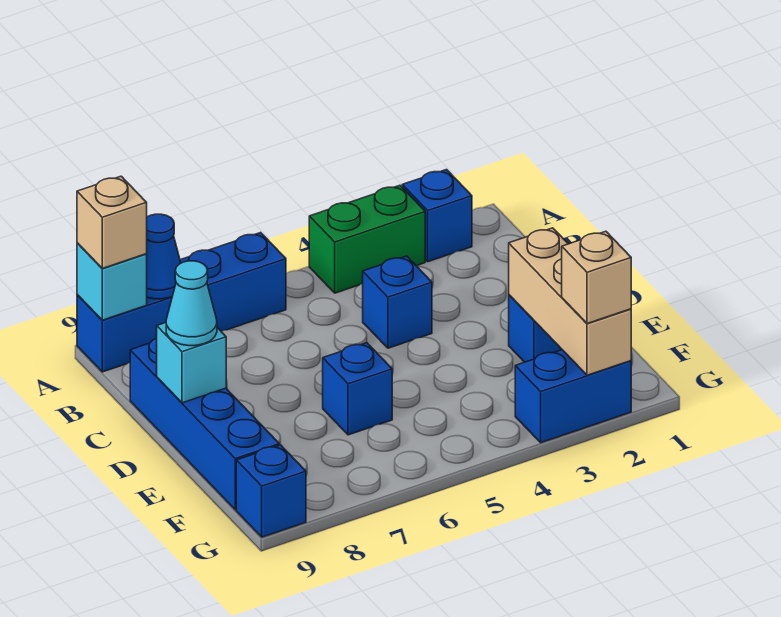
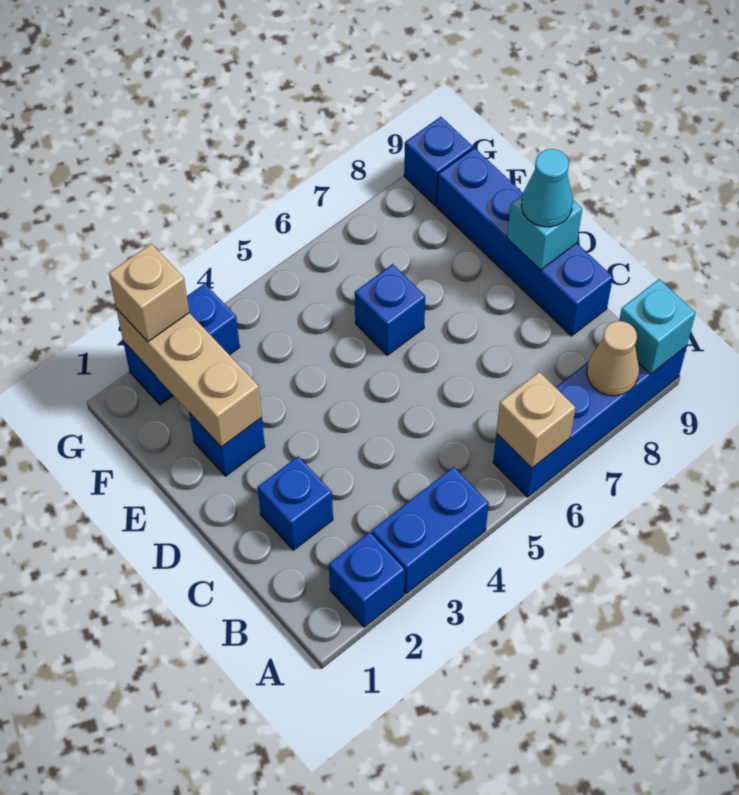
green 1x2 brick [309,185,425,293] -> blue 1x2 brick [372,467,489,594]
blue 1x1 cone [147,214,181,299] -> tan 1x1 cone [587,321,639,396]
tan 1x1 brick [77,176,147,268] -> tan 1x1 brick moved to [496,372,576,468]
blue 1x1 brick [363,256,432,348] -> blue 1x1 brick moved to [258,456,333,550]

